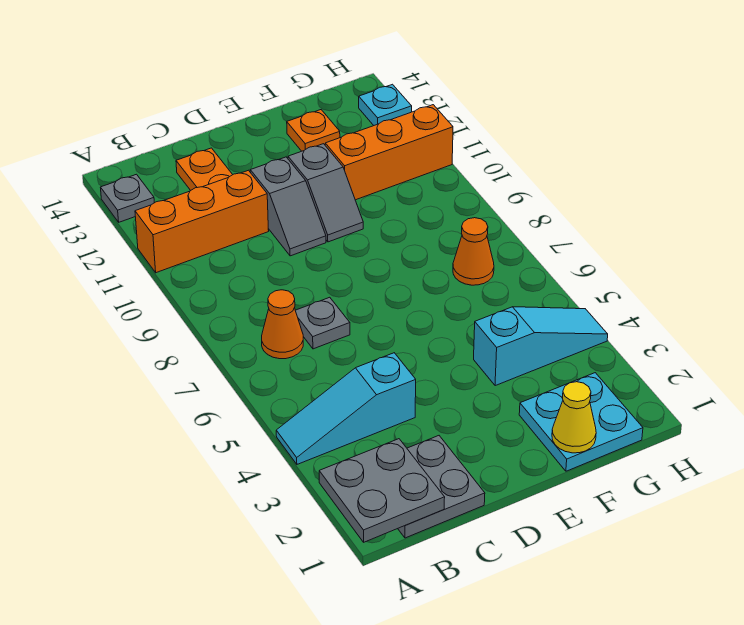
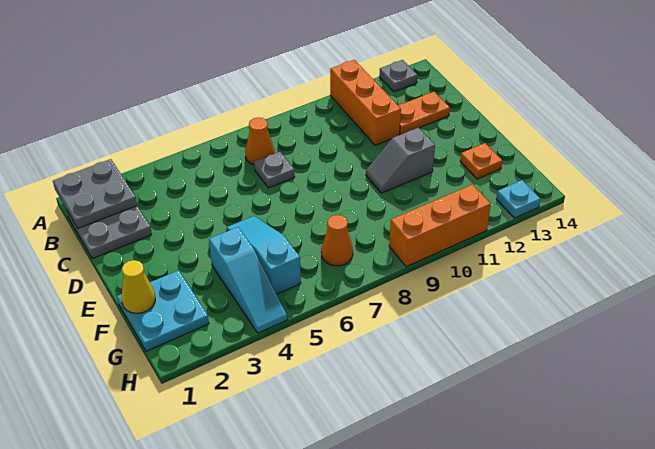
cyan 1x3 slope [276,353,416,464] -> cyan 1x3 slope moved to [227,216,301,294]
grey 1x2 slope [250,157,326,256] -> none
orange 1x3 brick [325,105,453,200] -> orange 1x3 brick turned to [389,185,491,267]

